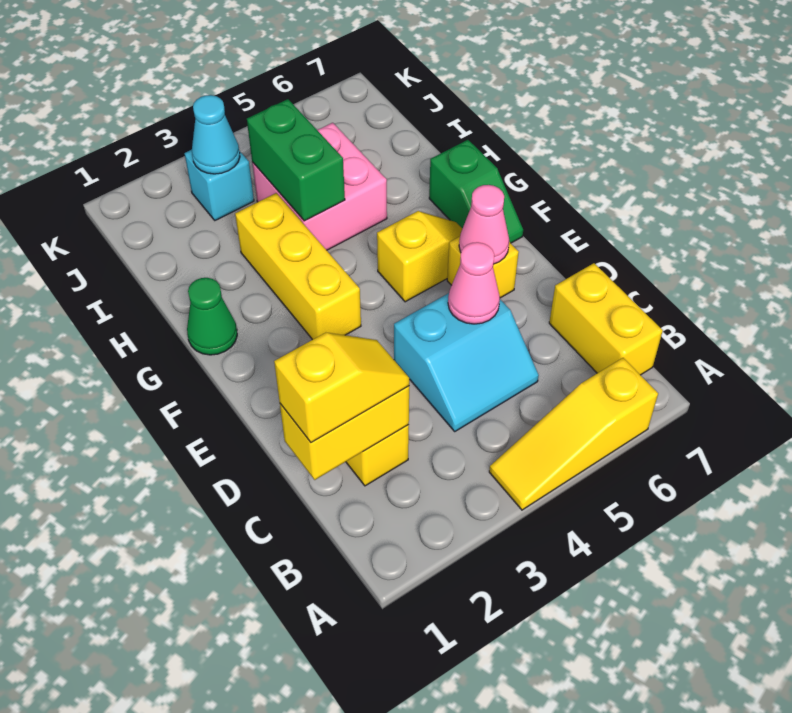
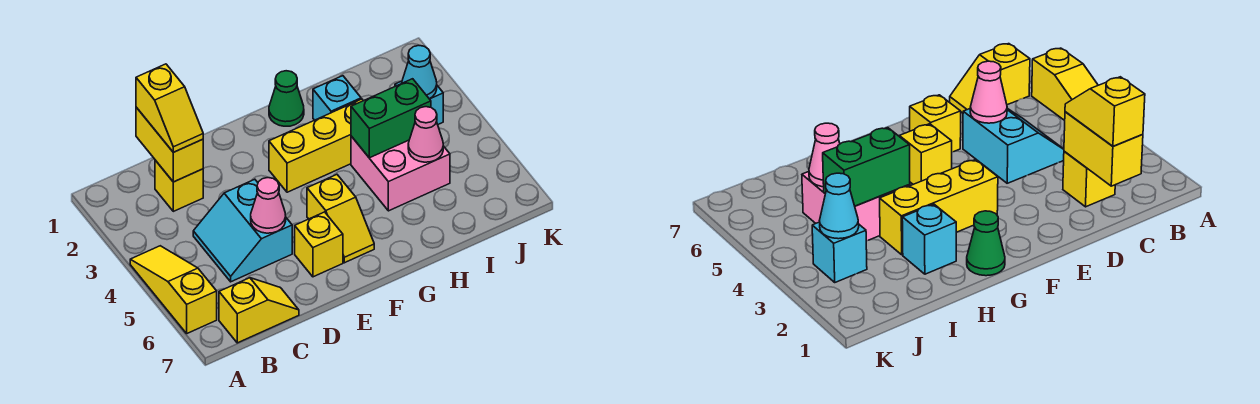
yellow 1x2 brick [549,263,663,375] -> yellow 1x2 slope [219,278,299,343]
pink 1x1 cone [459,185,509,264] -> pink 1x1 cone moved to [408,107,443,162]
green 1x2 slope [429,140,523,243] -> none
none -> cyan 1x1 brick [313,76,361,120]

